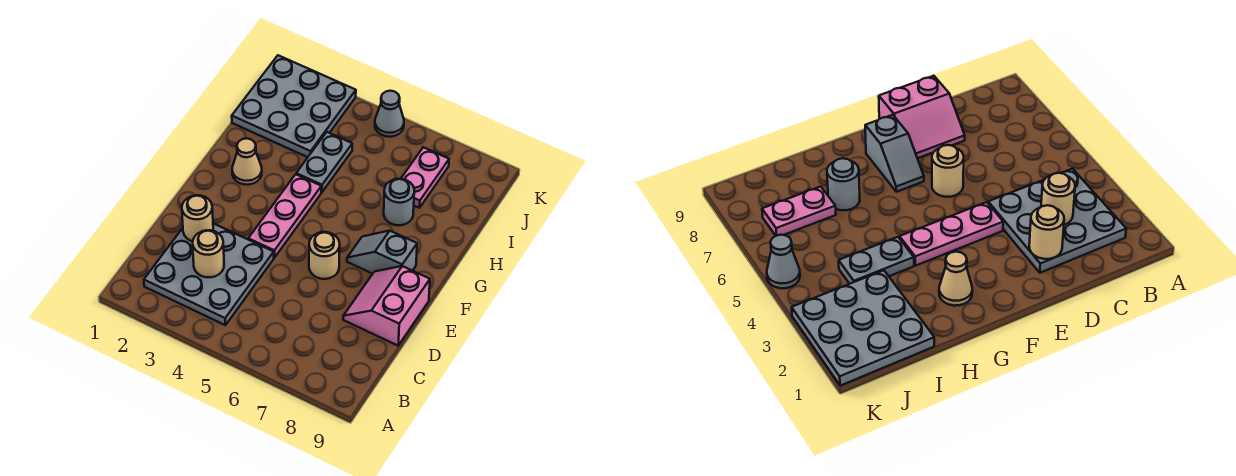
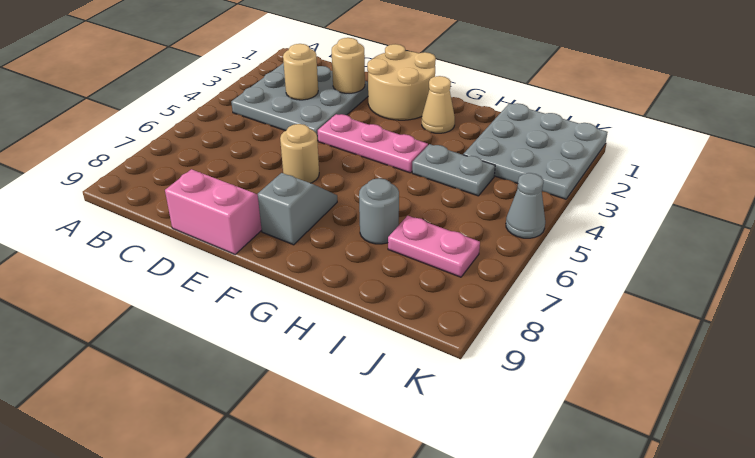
none -> tan 2x2 round brick [367,44,436,120]

